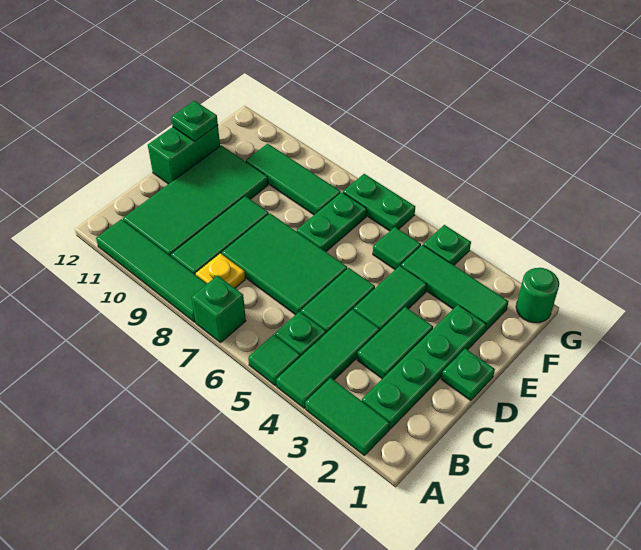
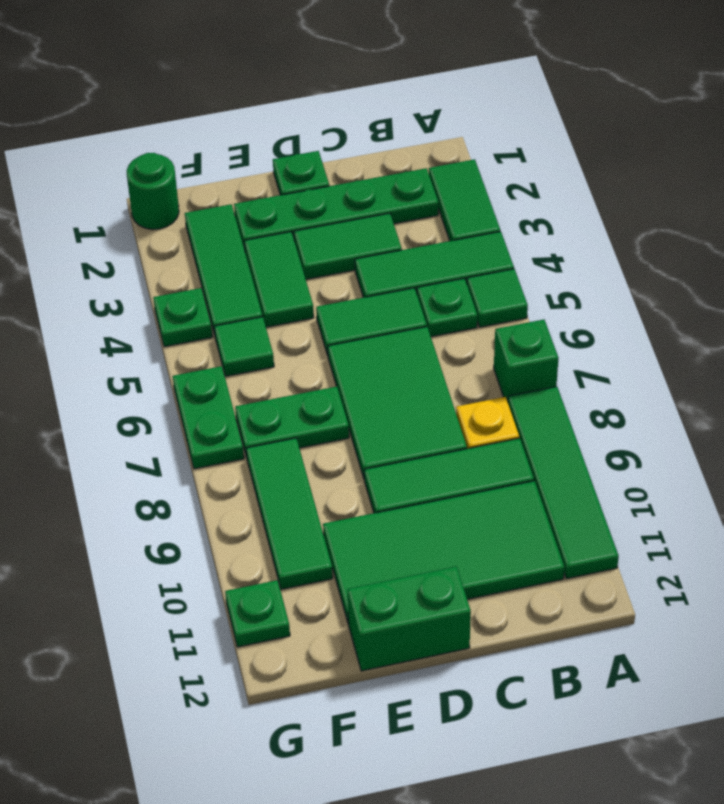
green 1x2 tile [354,266,427,330] -> green 1x2 tile turned to [244,232,314,327]
green 1x1 plate [171,101,218,141] -> green 1x1 plate moved to [225,580,290,647]

